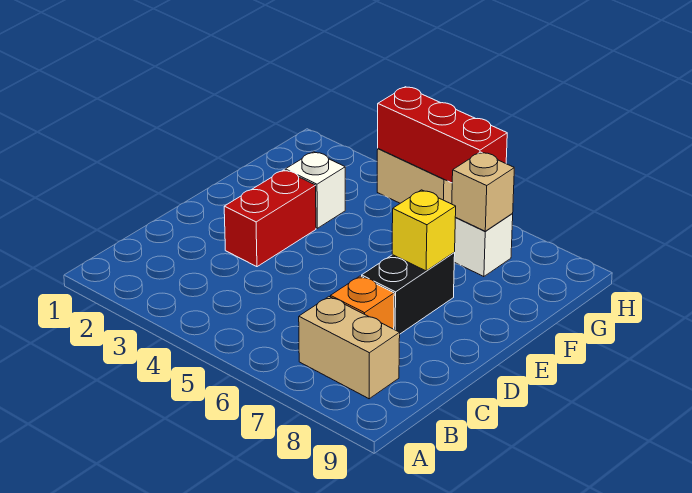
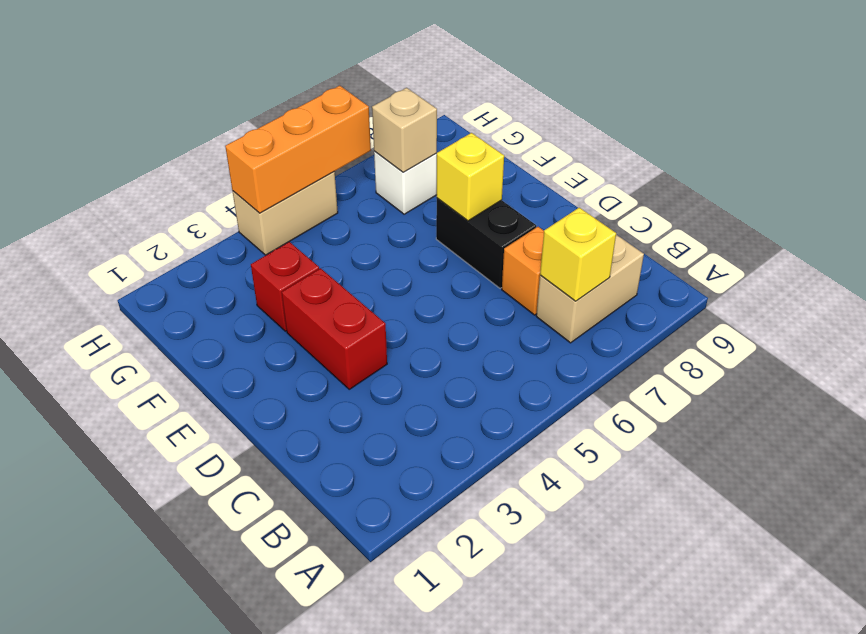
none -> yellow 1x1 brick [540,208,616,301]
white 1x1 brick [285,152,345,228] -> red 1x1 brick [251,242,319,331]
red 1x3 brick [378,87,507,183] -> orange 1x3 brick [225,86,371,213]

